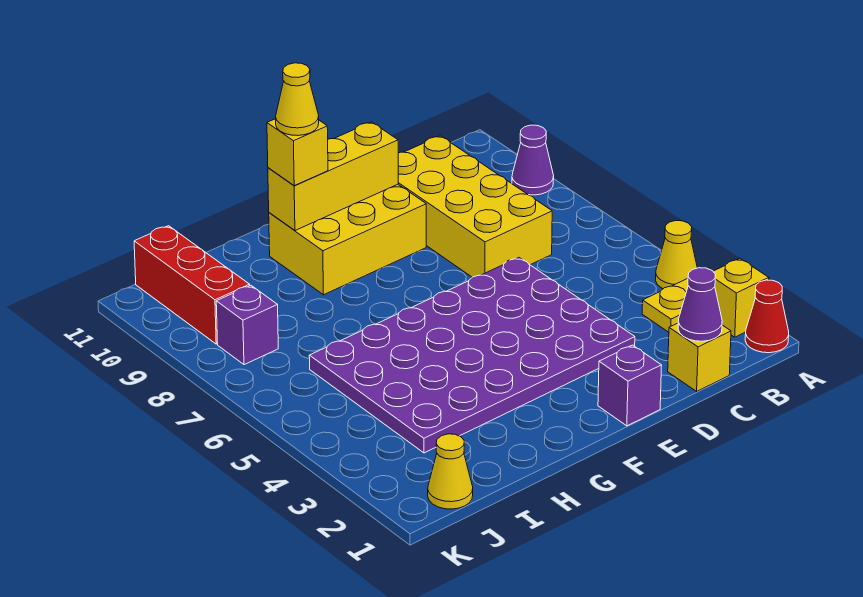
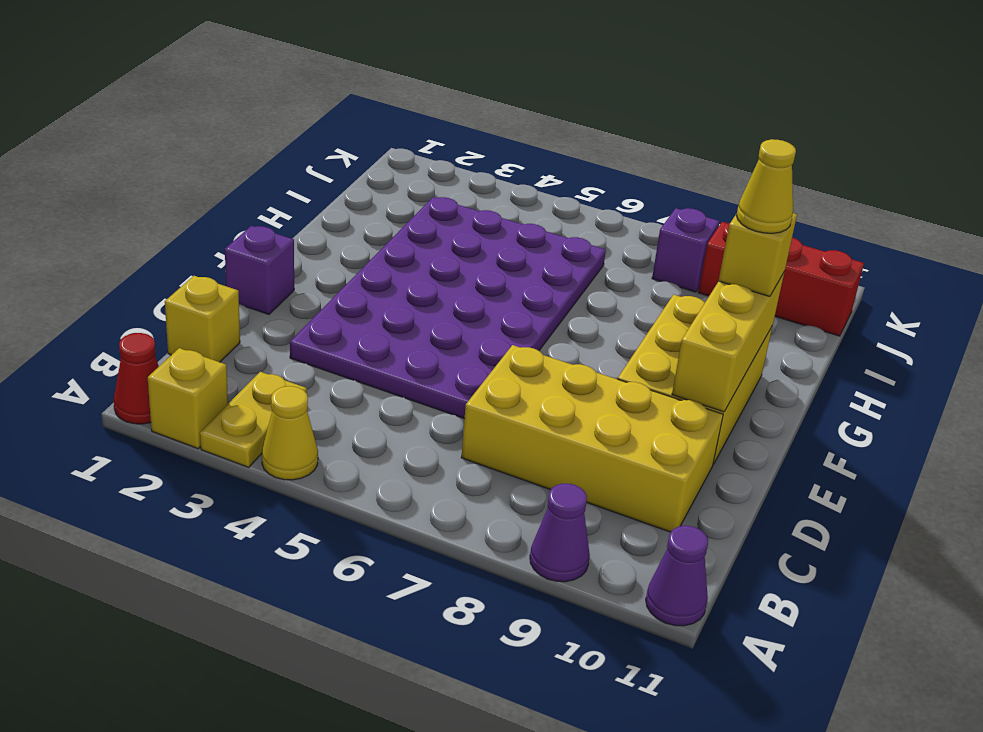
purple 1x1 cone [678,268,722,341] -> purple 1x1 cone moved to [646,526,708,626]
yellow 1x1 cone [428,434,473,509] -> none

